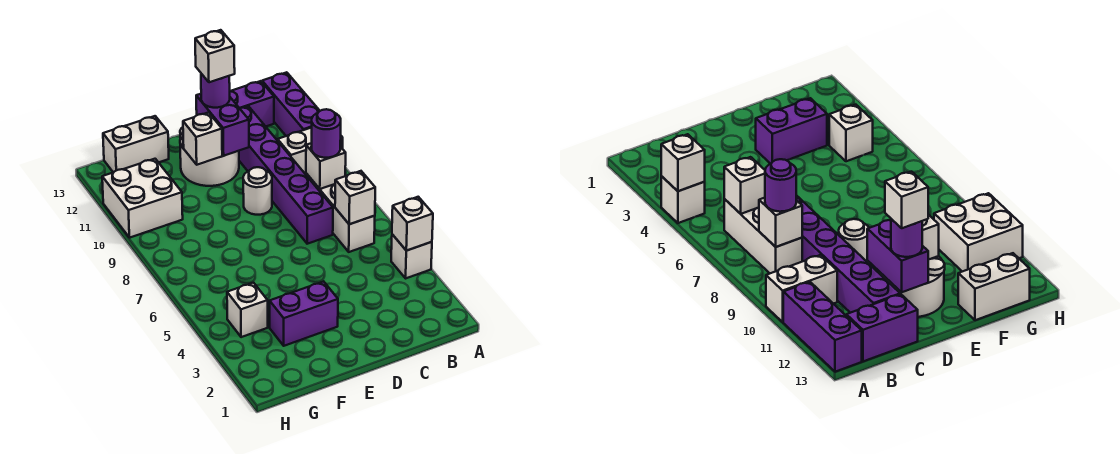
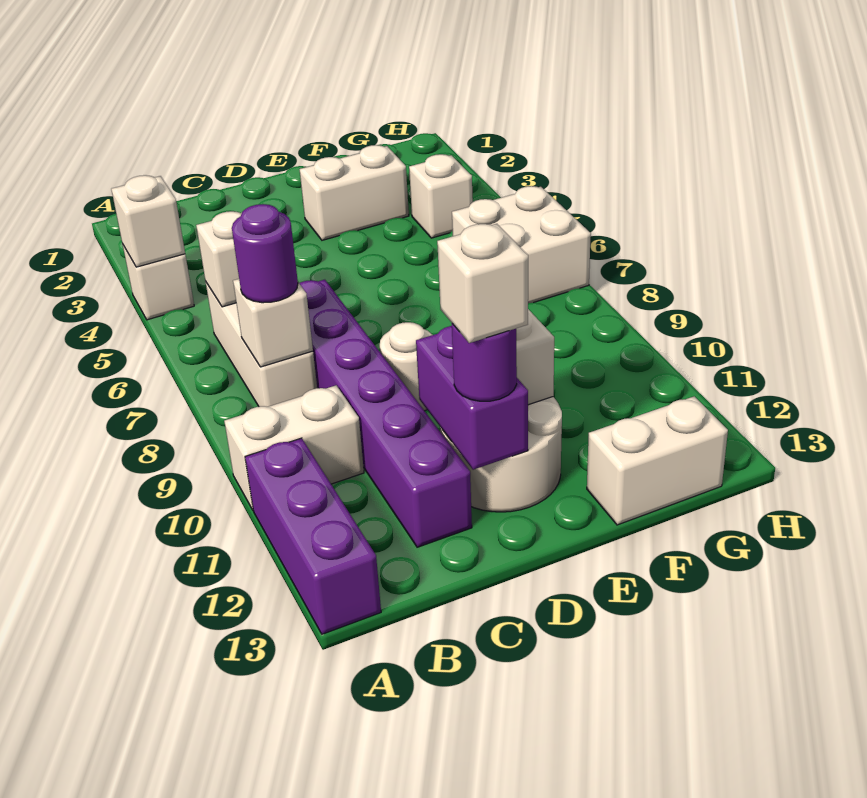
purple 1x2 brick [230,81,274,126] -> none
purple 1x2 brick [270,281,338,346] -> white 1x2 brick [300,145,409,240]
white 2x2 brick [102,159,183,238] -> white 2x2 brick moved to [452,186,591,303]

